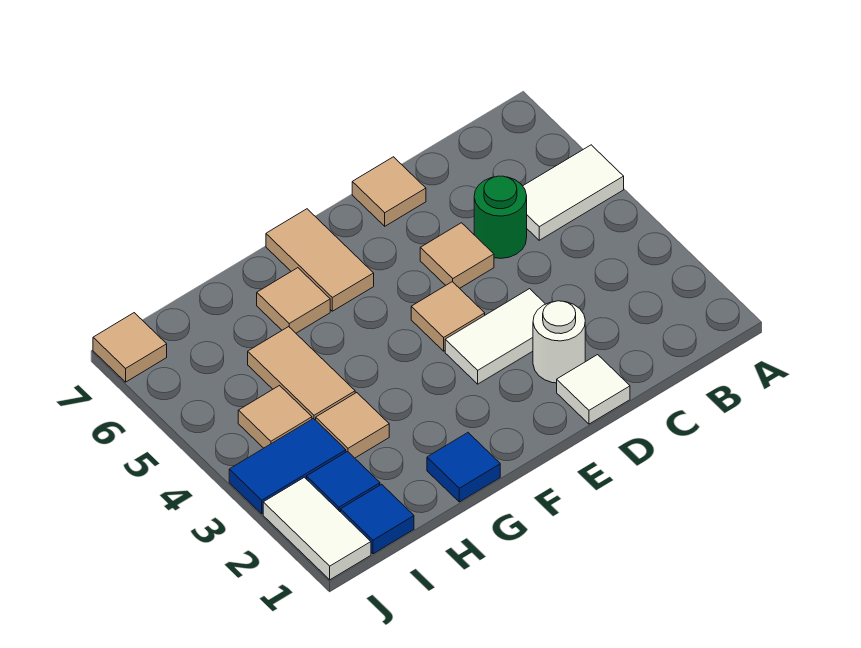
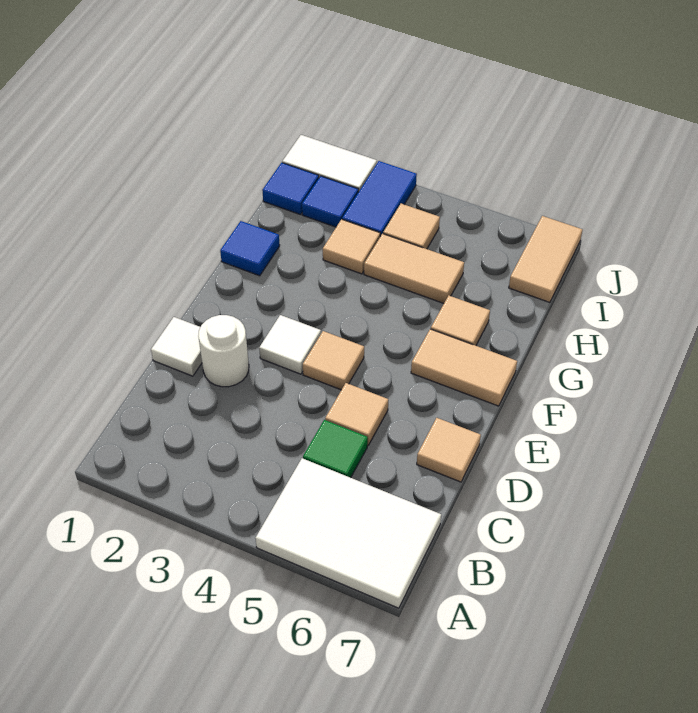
white 1x2 tile [523,145,624,240] -> white 2x3 tile [256,458,441,608]
green 1x1 round brick [474,176,527,258] -> green 1x1 tile [303,420,368,478]
white 1x2 tile [445,289,545,384] -> white 1x1 tile [259,315,321,374]
tan 1x1 tile [93,313,167,382] -> tan 1x2 tile [509,216,582,302]

